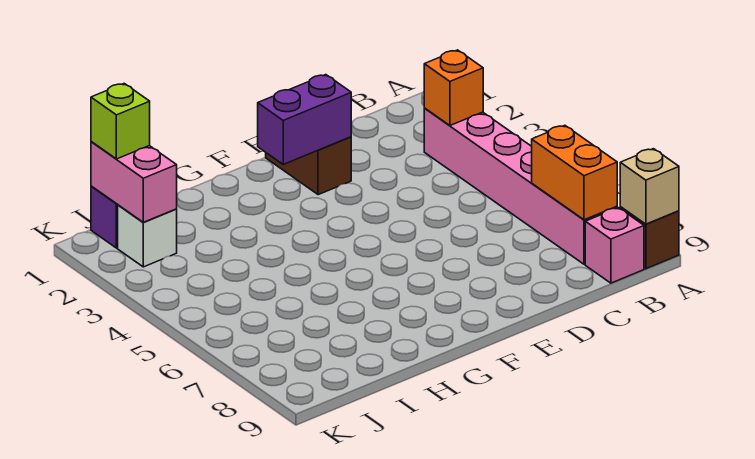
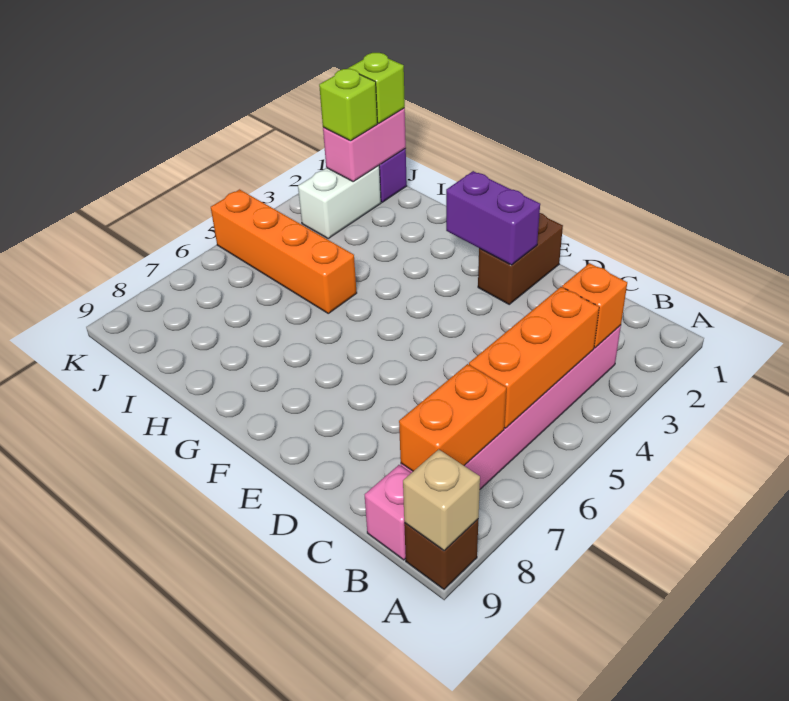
none -> orange 1x3 brick [469,287,599,428]
none -> orange 1x4 brick [211,189,357,313]
white 1x1 brick [118,205,177,267] -> white 1x2 brick [298,166,381,239]
none -> lime 1x1 brick [319,69,377,141]

